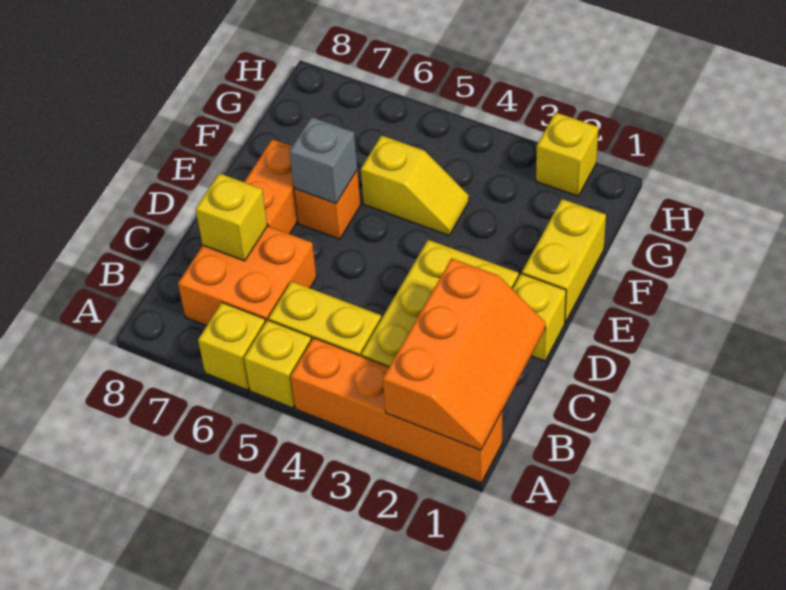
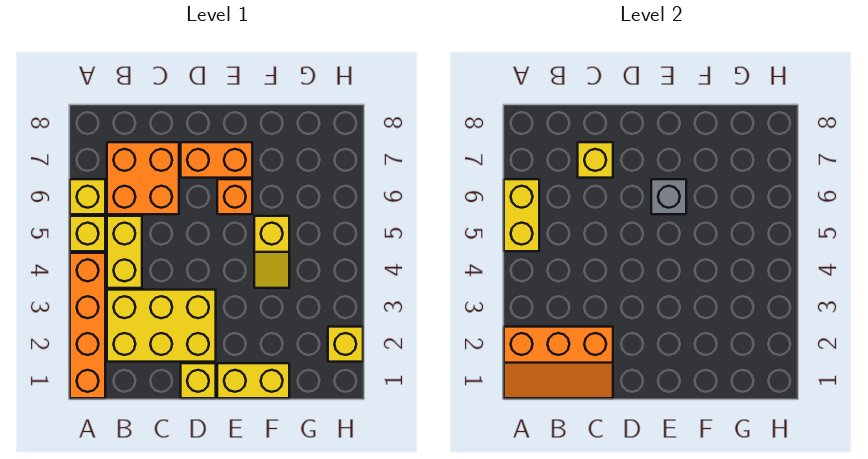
none -> yellow 1x2 brick [504,179,539,251]

